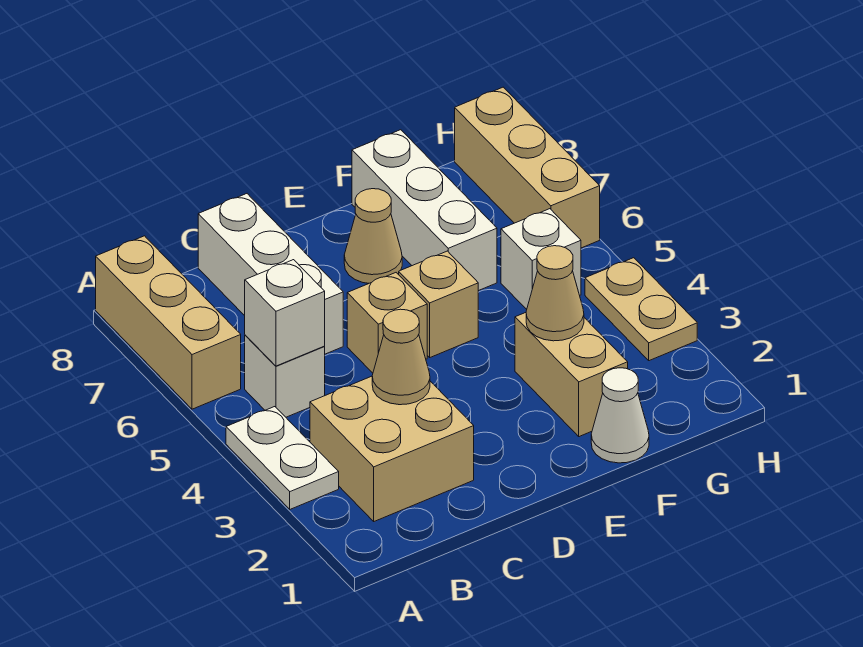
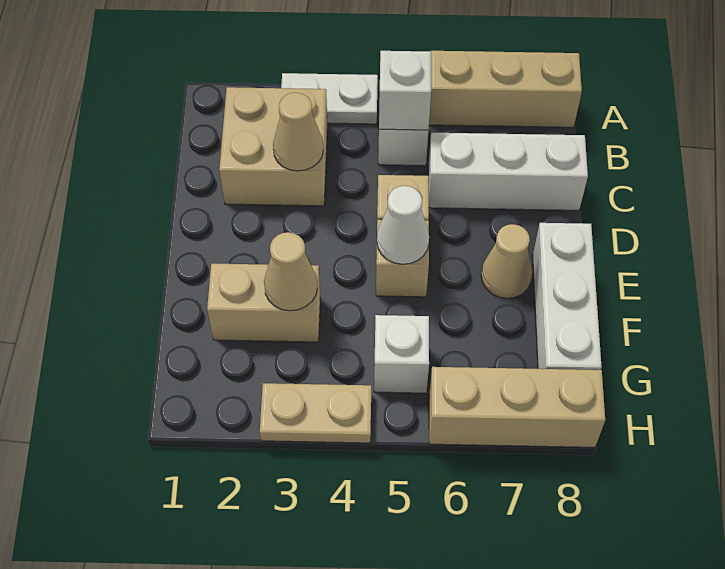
white 1x1 cone [591,368,649,463] -> white 1x1 cone moved to [377,186,429,264]
white 1x3 brick [352,130,497,291] -> white 1x3 brick turned to [533,223,602,370]

